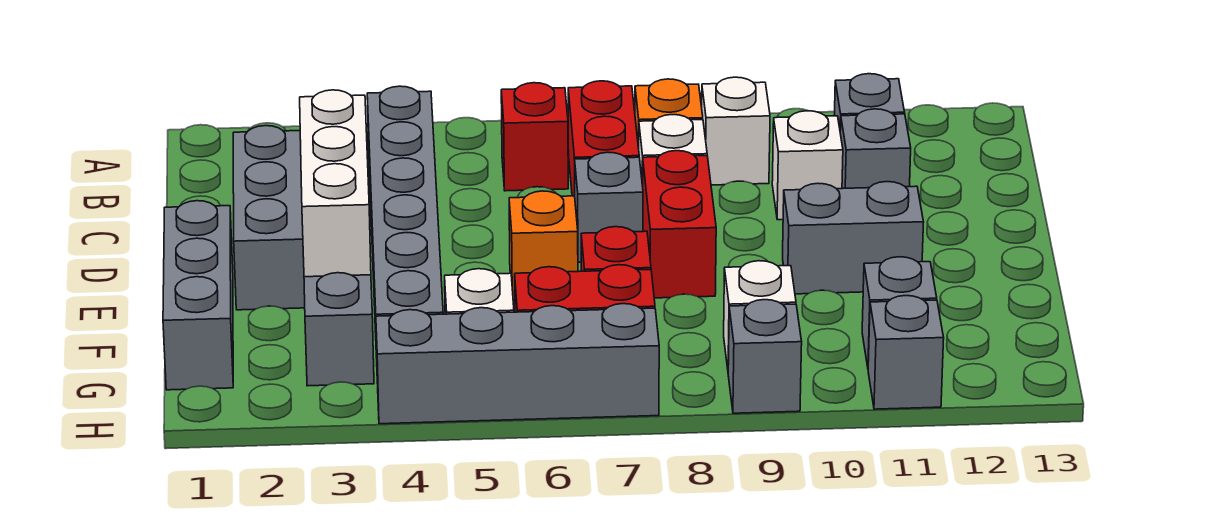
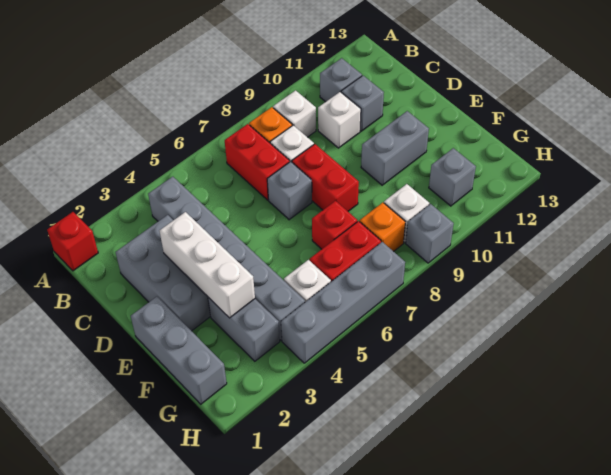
red 1x1 brick [501,83,568,191] -> red 1x1 brick moved to [47,212,98,271]
orange 1x1 brick [509,191,578,302] -> orange 1x1 brick moved to [360,203,405,252]
grey 1x1 brick [868,296,944,409] -> none

